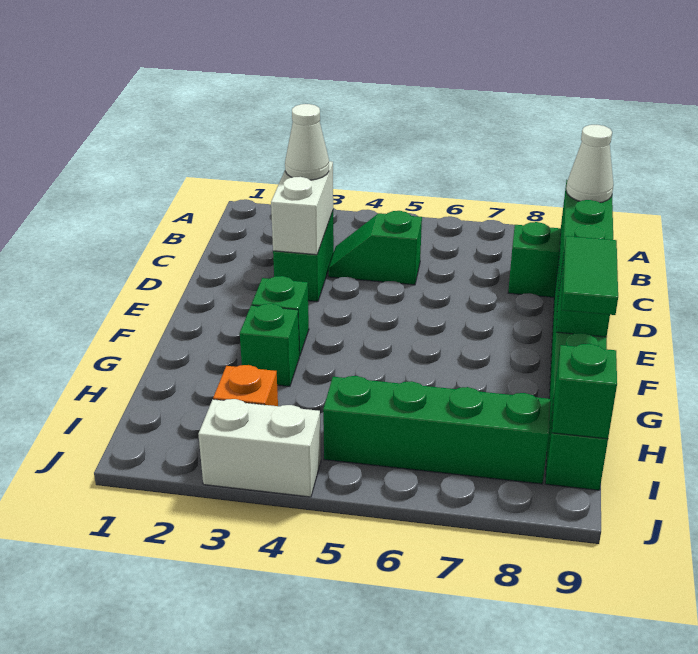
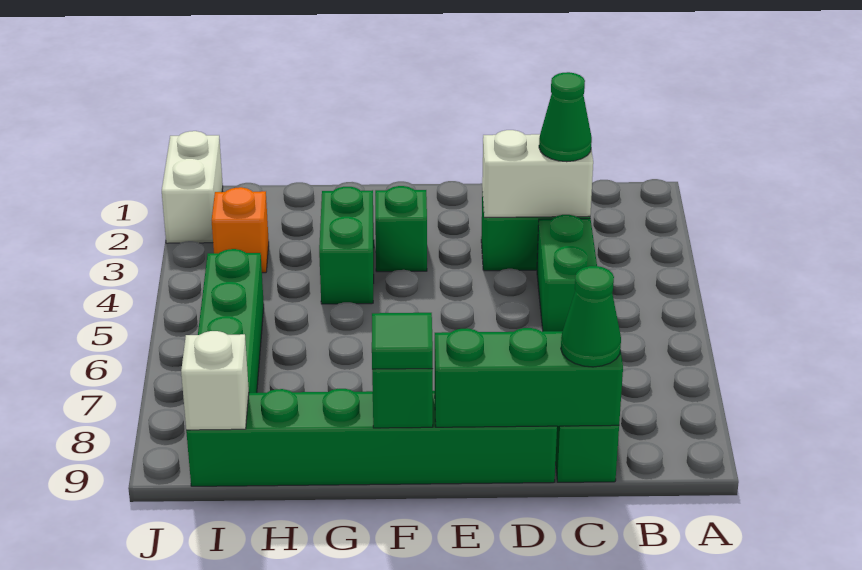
white 1x1 cone [285,104,329,180] -> green 1x1 cone [539,72,592,162]
green 1x2 slope [328,211,422,285] -> green 1x2 brick [537,215,597,331]
white 1x1 cone [566,125,613,202] -> green 1x1 cone [561,266,621,367]
green 1x2 tile [562,236,618,315] -> green 1x1 tile [372,312,433,370]
green 1x1 brick [240,304,299,386] -> green 1x2 brick [319,187,374,304]
green 1x1 brick [552,344,617,439] -> white 1x1 brick [181,331,249,430]
white 1x2 brick [198,399,321,497] -> white 1x2 brick moved to [162,131,223,243]

